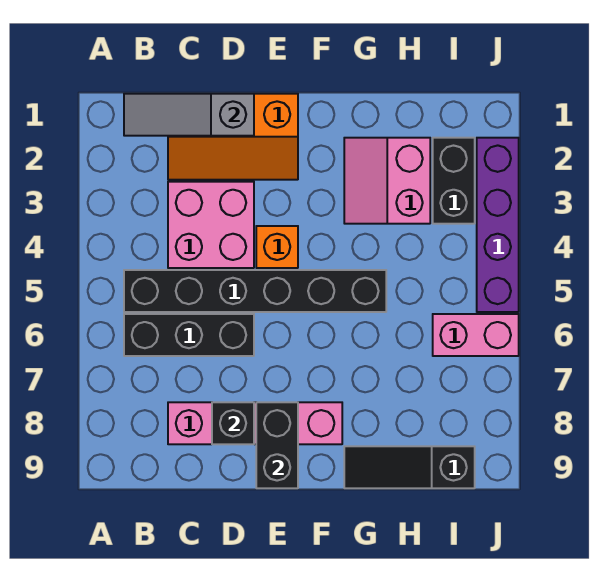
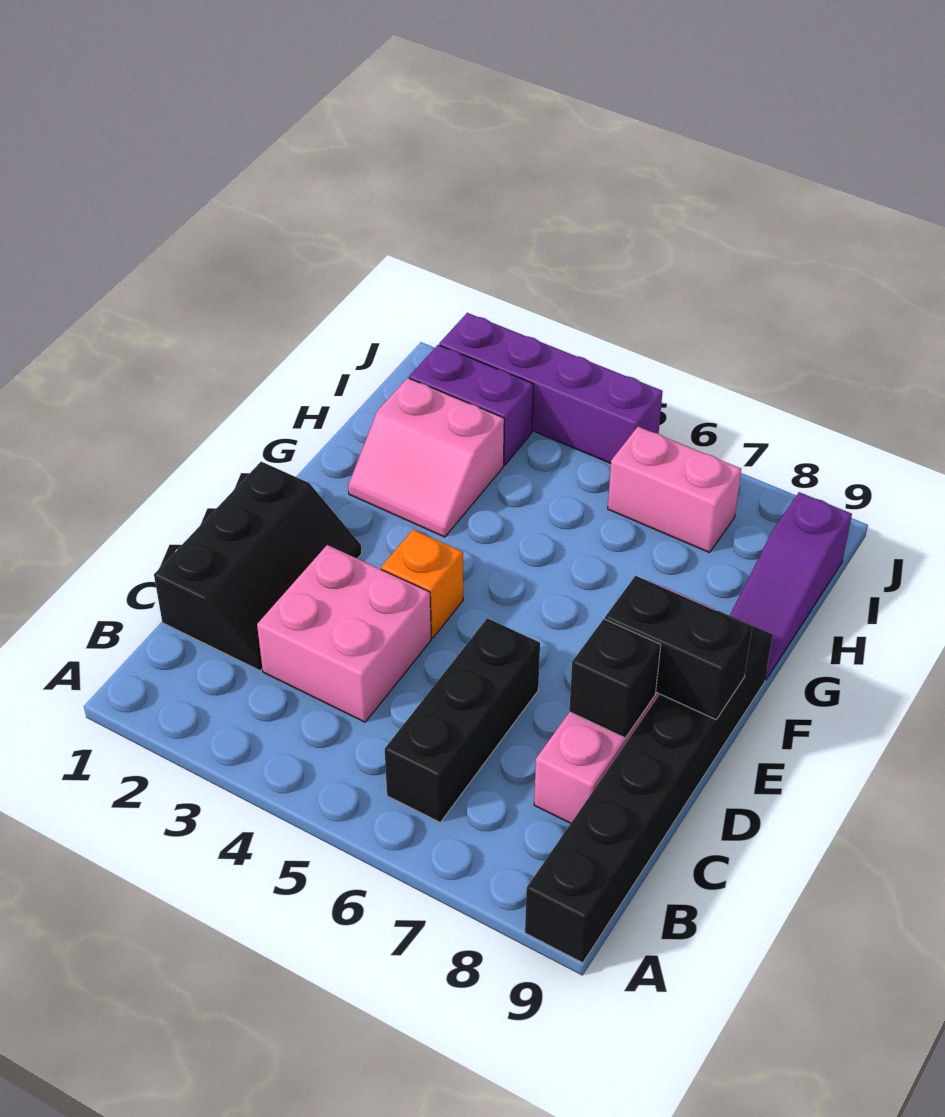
grey 1x3 slope [124,94,254,136] -> none
black 1x6 brick [124,270,386,312] -> black 1x6 brick moved to [525,610,773,963]
orange 2x3 slope [168,94,298,180] -> black 2x3 slope [154,462,362,671]
black 1x3 slope [344,446,475,488] -> purple 1x3 slope [730,492,852,680]
black 1x2 brick [433,138,475,224] -> purple 1x2 brick [409,345,534,465]
pink 1x2 brick [433,314,519,356] -> pink 1x2 brick turned to [608,427,741,553]

